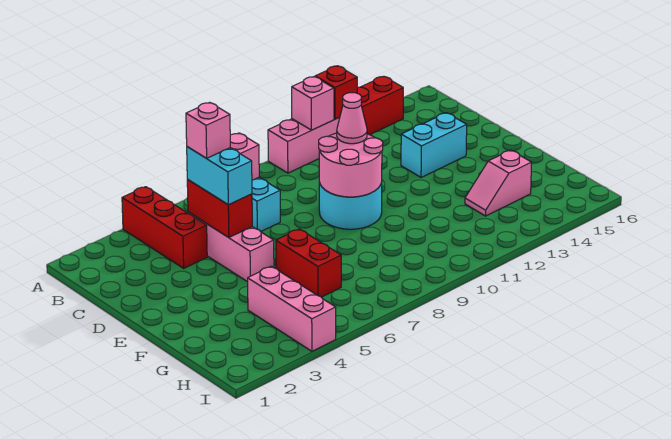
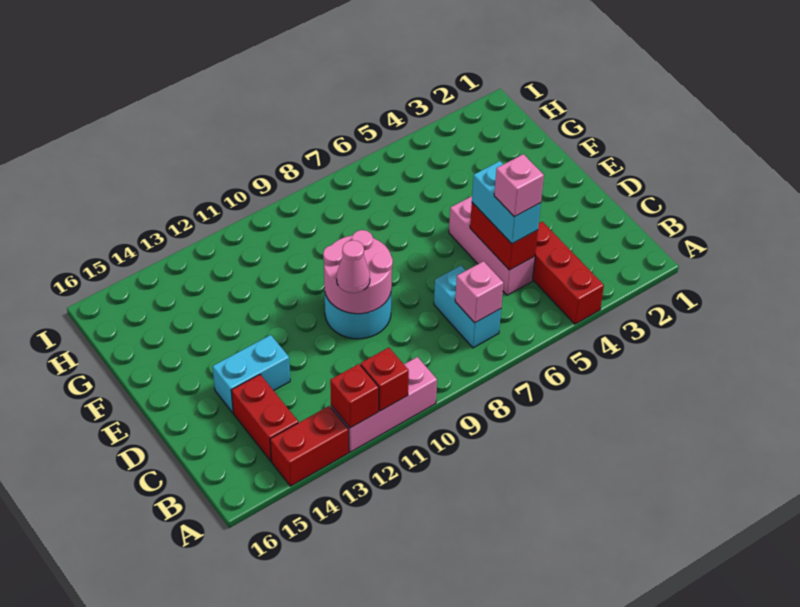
pink 1x1 brick [292,77,334,130] -> red 1x1 brick [361,348,409,411]
red 1x2 brick [276,229,341,297] -> red 1x2 brick moved to [231,375,298,461]
pink 1x3 brick [248,266,336,351] -> none
pink 1x2 slope [465,150,532,216] -> none

